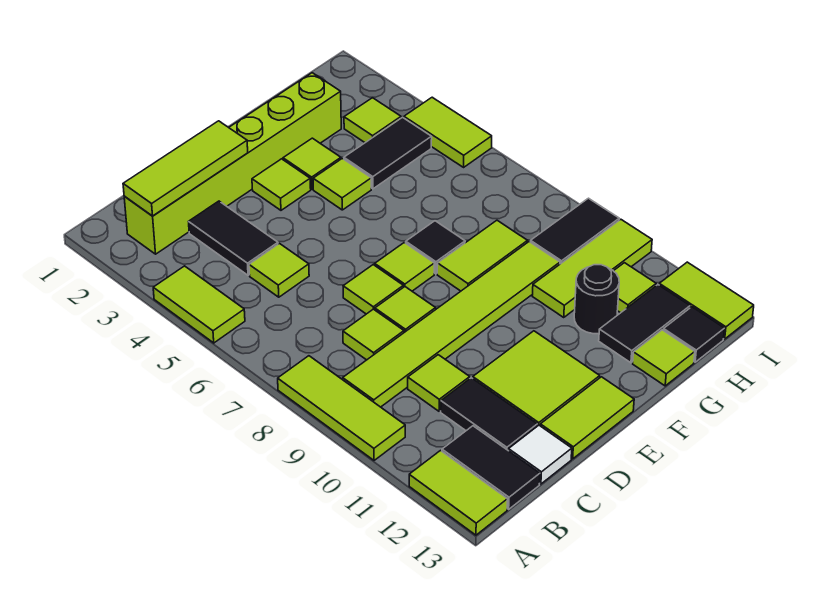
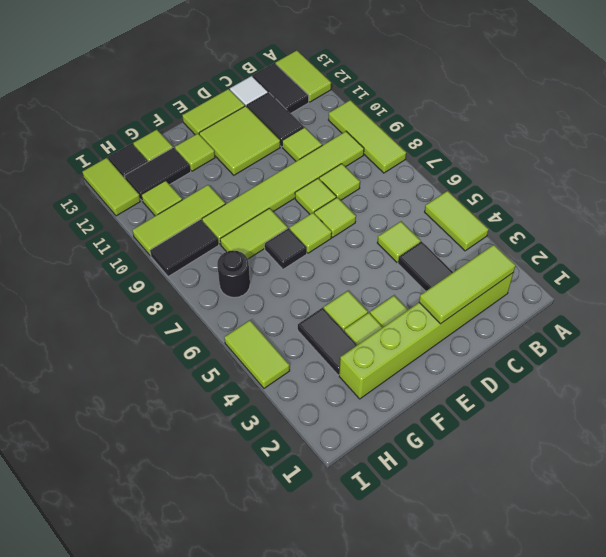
black 1x2 tile [344,117,432,189] -> black 1x2 tile turned to [298,308,357,375]
black 1x1 round brick [574,265,619,334] -> black 1x1 round brick moved to [217,251,250,298]
lime 1x1 tile [344,98,401,143] -> lime 1x1 tile moved to [175,134,215,171]

